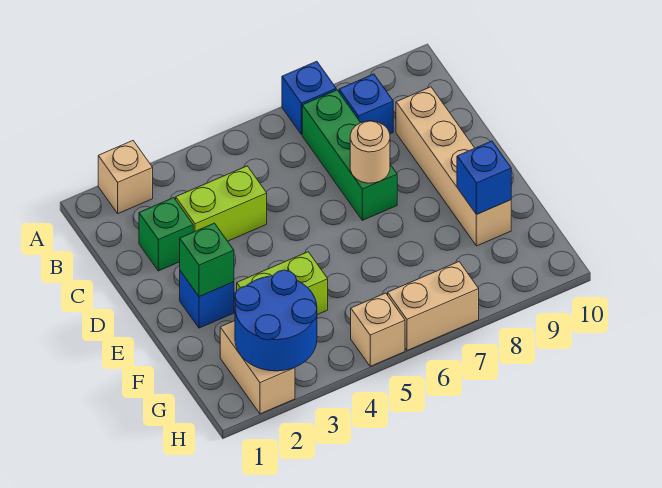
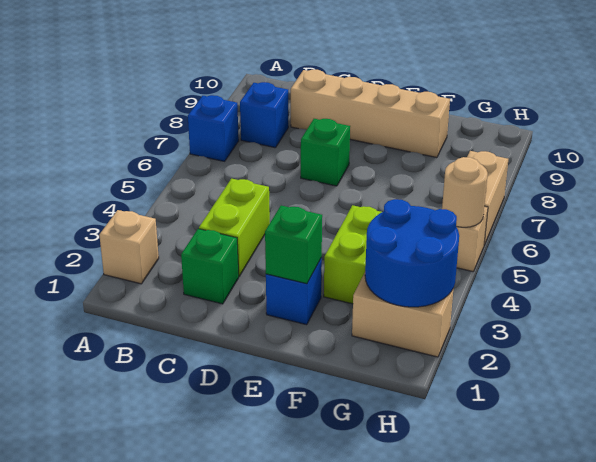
green 1x3 brick [302,90,397,220] -> green 1x1 brick [301,119,350,186]
tan 1x1 round brick [350,121,390,183] -> tan 1x1 round brick moved to [442,157,488,227]
blue 1x1 brick [457,141,511,214] -> none

